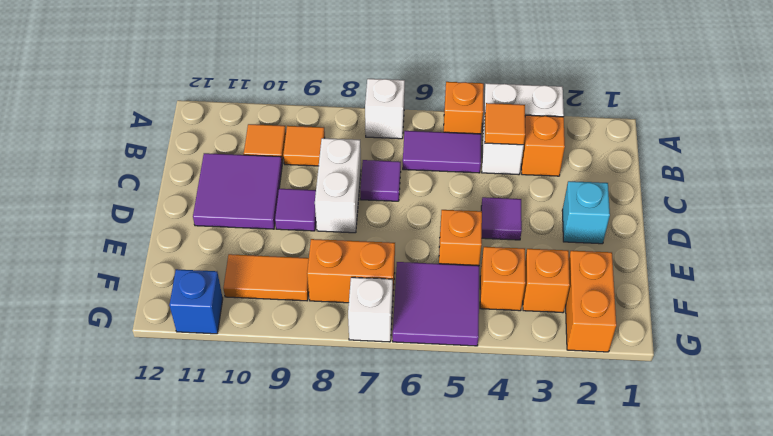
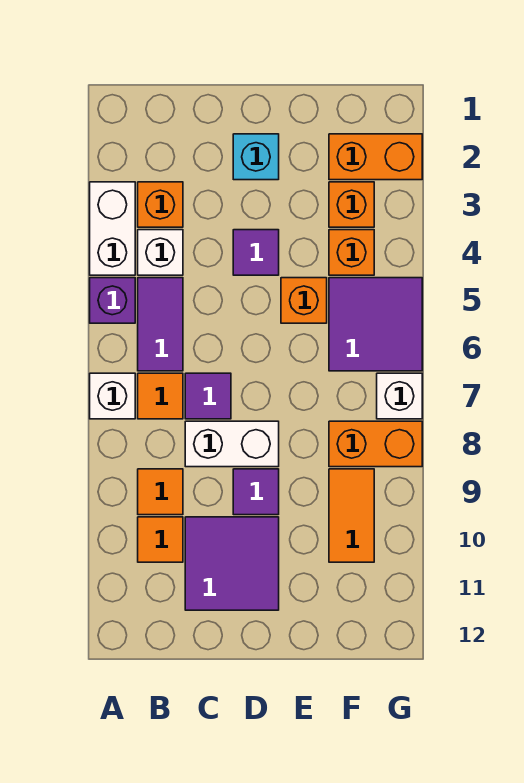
orange 1x1 brick [444,82,484,134] -> purple 1x1 brick [90,278,135,323]
orange 1x1 tile [485,103,525,145] -> orange 1x1 tile moved to [138,373,183,419]
orange 1x2 brick [307,239,395,303] -> orange 1x2 brick turned to [329,421,422,467]
blue 1x1 brick [169,269,223,334] -> none

